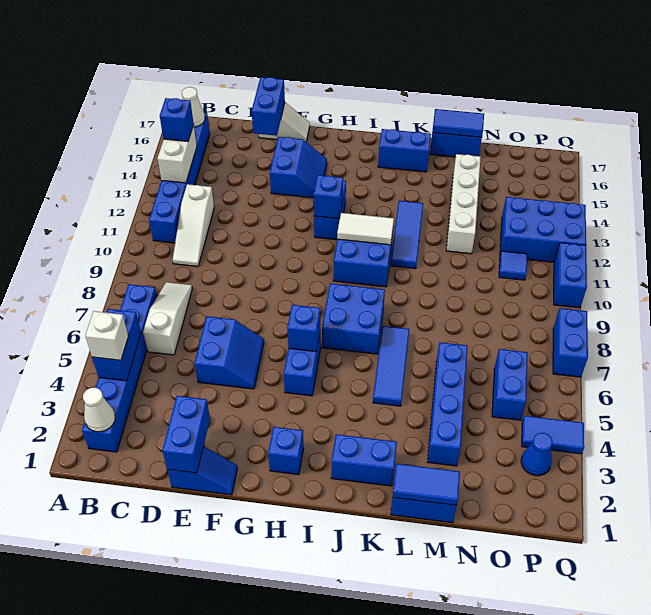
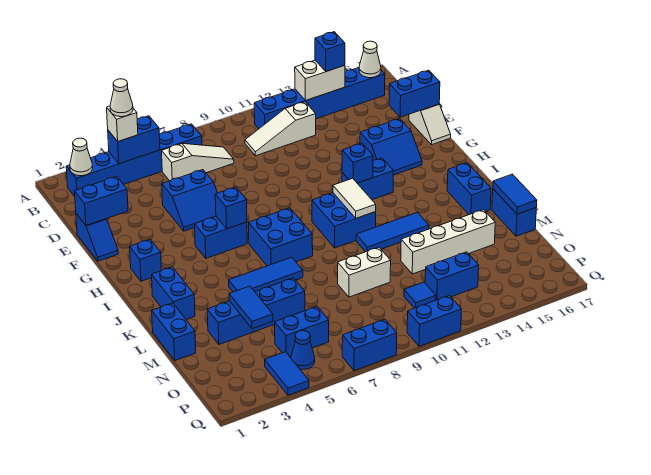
none -> white 1x1 cone [110,79,133,117]
blue 1x2 tile [393,464,460,506] -> blue 1x2 tile moved to [229,286,273,329]
none -> white 1x2 brick [338,247,391,297]
blue 2x3 brick [500,197,586,262] -> blue 1x2 brick [425,252,479,300]
blue 1x1 cone [521,433,553,476] -> blue 1x1 cone moved to [291,331,315,369]

